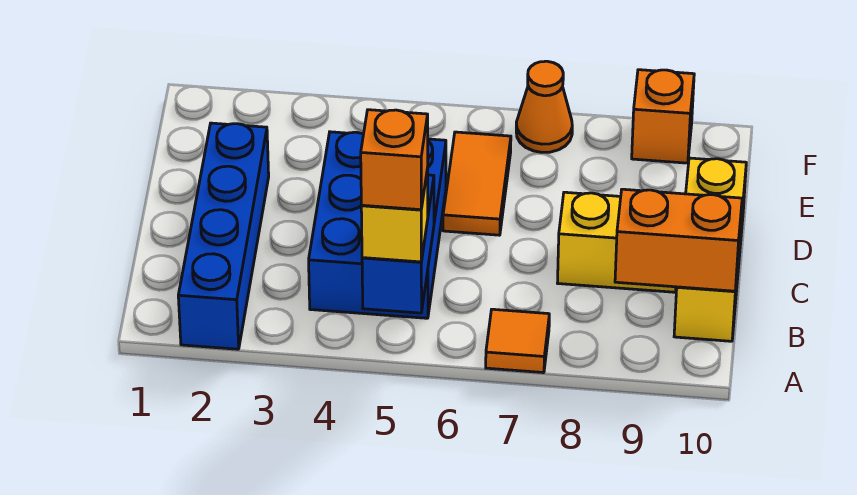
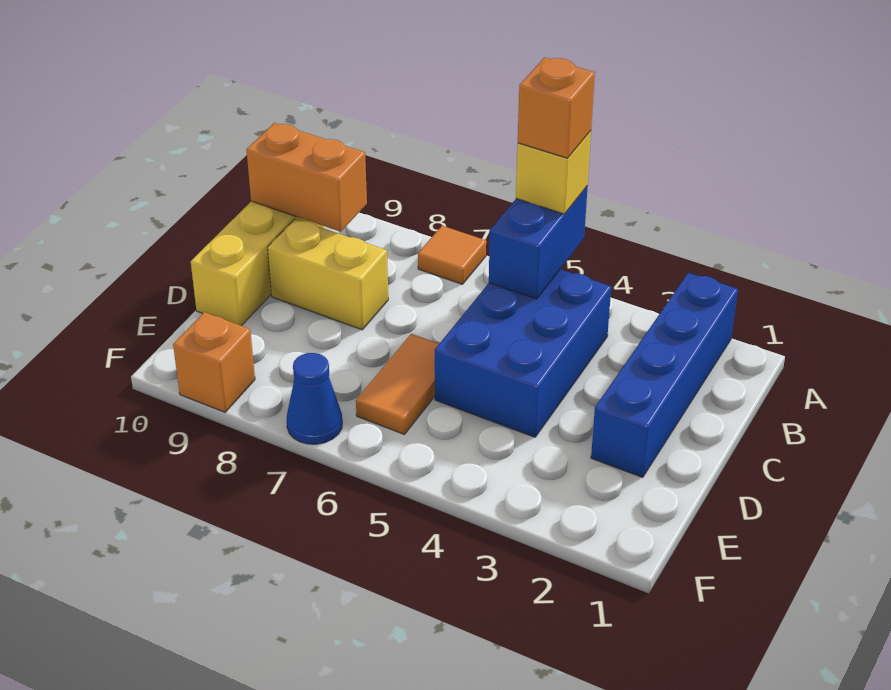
orange 1x1 cone [516,61,572,152] -> blue 1x1 cone [287,353,342,444]

